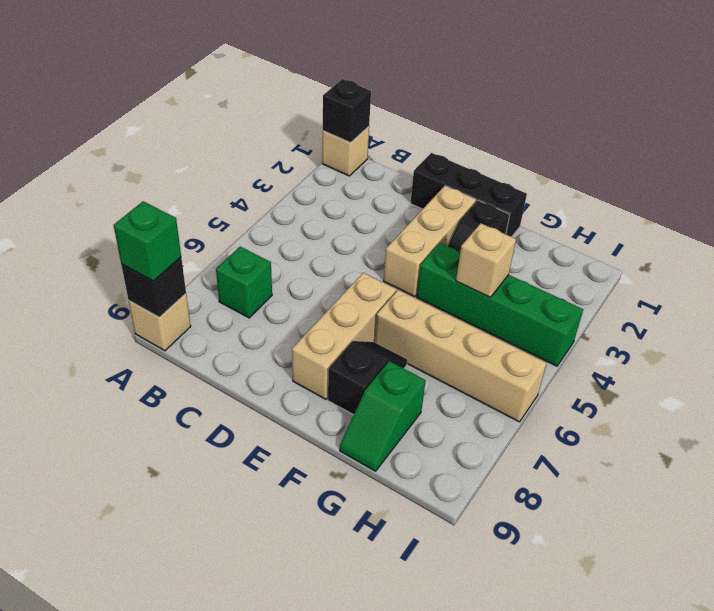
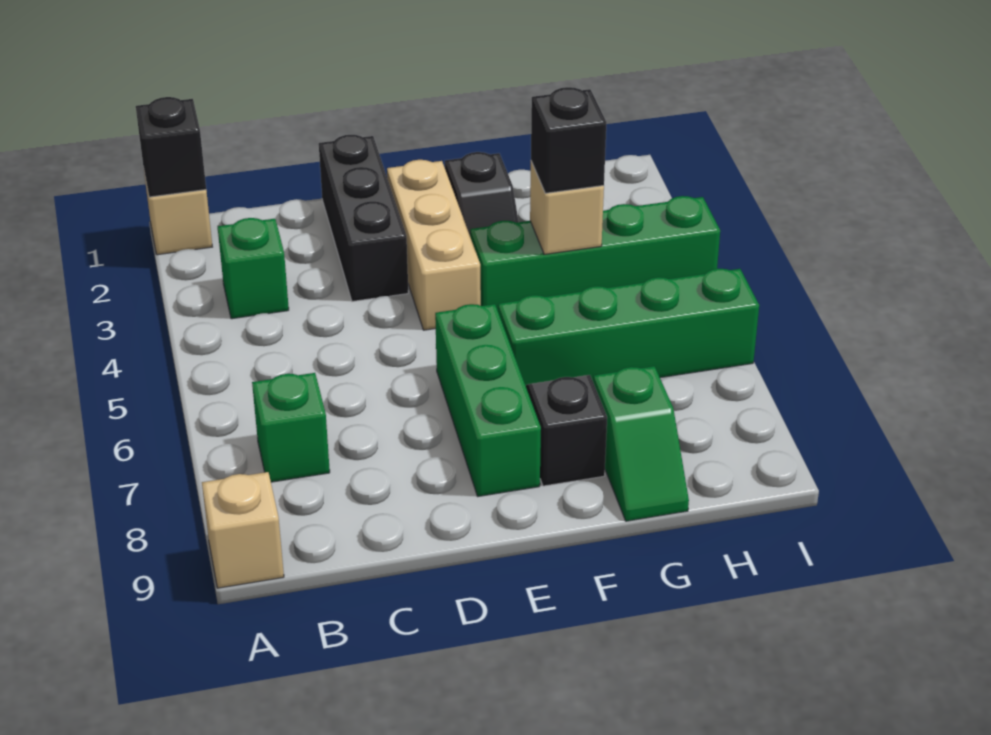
black 1x1 brick [121,258,186,317] -> black 1x1 brick moved to [531,87,607,193]
green 1x1 brick [114,201,181,281] -> green 1x1 brick moved to [218,218,289,319]
black 1x3 brick [410,153,527,237] -> black 1x3 brick turned to [319,135,408,301]
tan 1x3 brick [292,273,396,399] -> green 1x3 brick [435,304,541,496]
tan 1x4 brick [375,290,547,422] -> green 1x4 brick [498,269,759,385]

